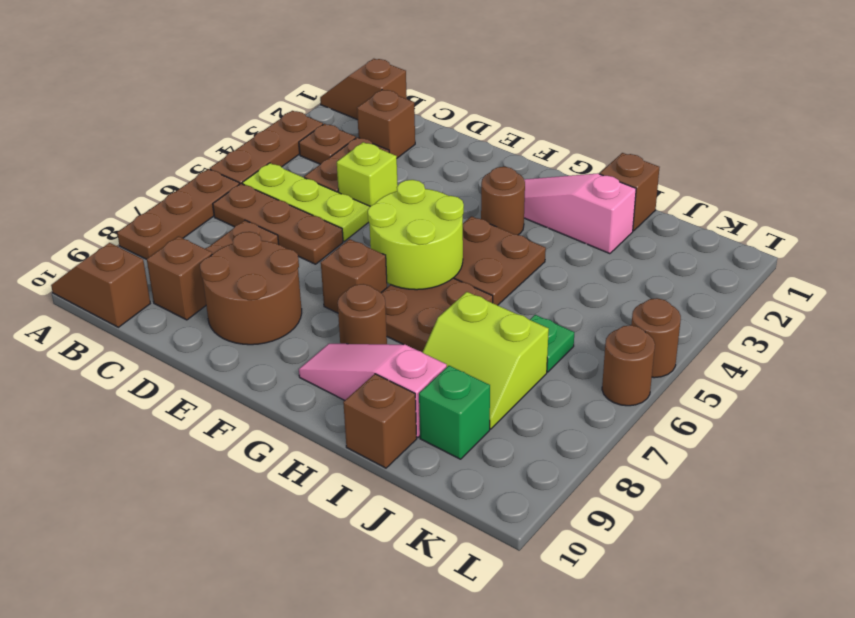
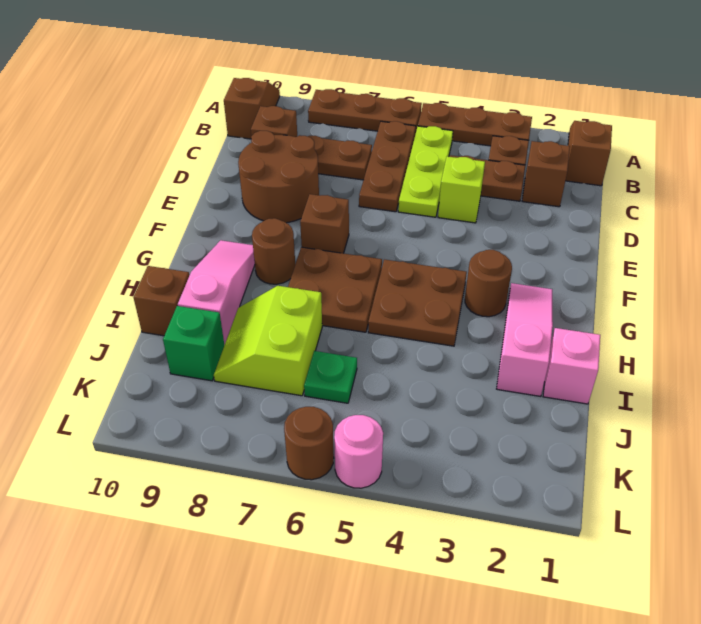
lime 2x2 round brick [368,180,464,290] -> none
brown 1x1 brick [600,153,660,231] -> pink 1x1 brick [543,328,600,404]
brown 1x1 round brick [631,298,681,378] -> pink 1x1 round brick [334,415,383,488]

